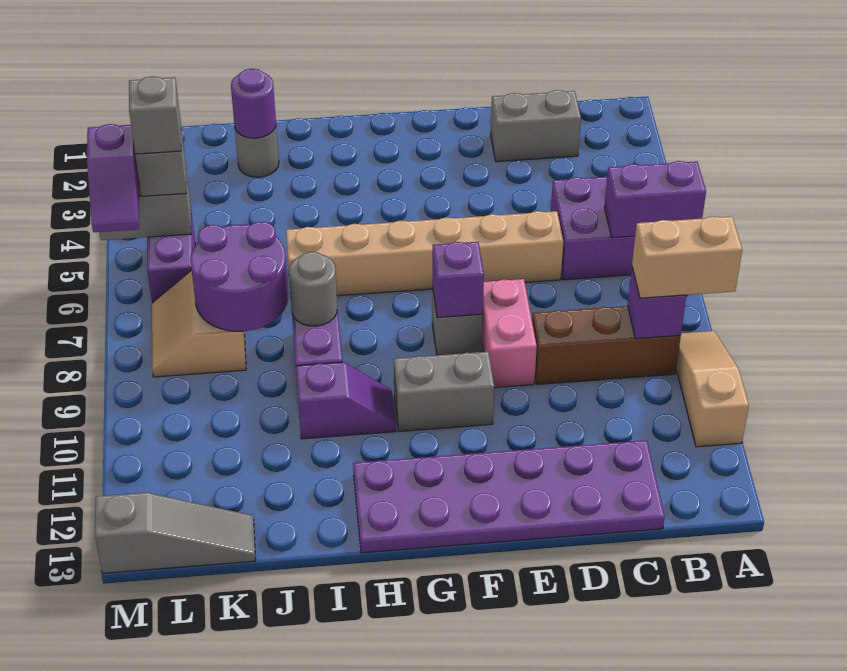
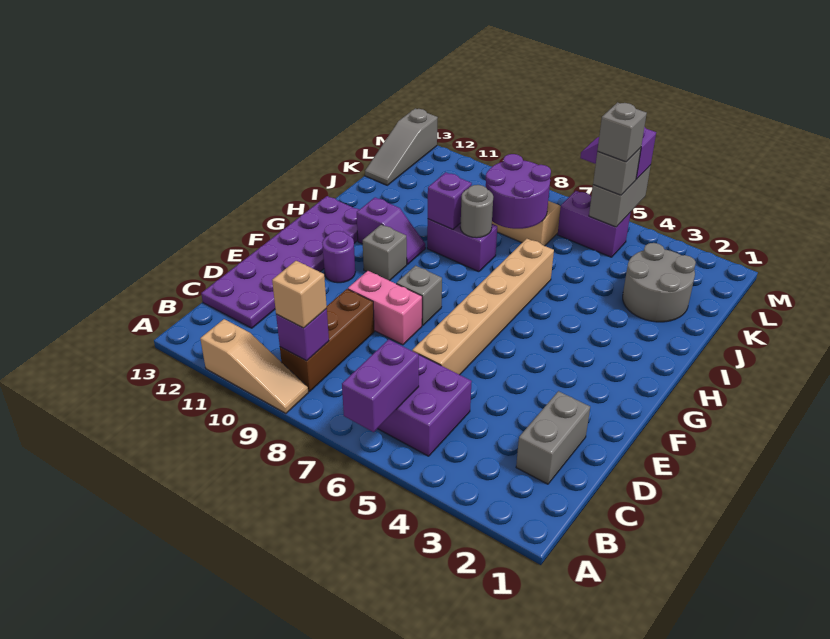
tan 1x2 brick [632,216,742,298] -> tan 1x1 brick [272,261,327,328]
purple 1x1 brick [433,242,484,317] -> purple 1x1 brick moved to [428,172,472,229]
grey 1x2 brick [394,352,494,431] -> grey 1x1 brick [363,224,407,281]
purple 1x2 slope [296,362,396,439] -> purple 1x2 slope turned to [357,197,425,265]
grey 1x1 round brick [235,127,279,177] -> grey 2x2 round brick [623,243,696,322]
purple 1x1 round brick [231,69,276,138] -> purple 1x1 round brick moved to [322,231,355,283]

